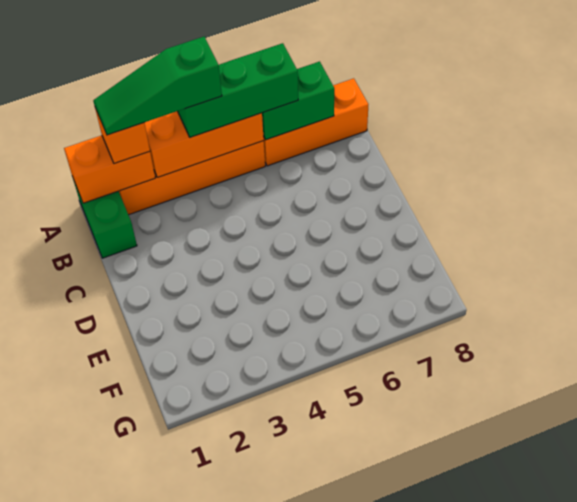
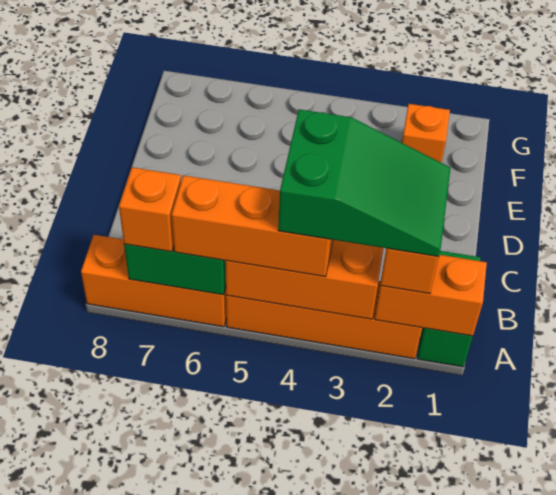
green 1x3 slope [93,37,222,135] -> green 2x3 slope [278,109,450,257]
green 1x3 brick [178,43,298,137] -> orange 1x3 brick [172,175,333,277]
none -> orange 1x1 brick [119,167,181,252]
none -> orange 1x1 brick [402,104,450,162]

